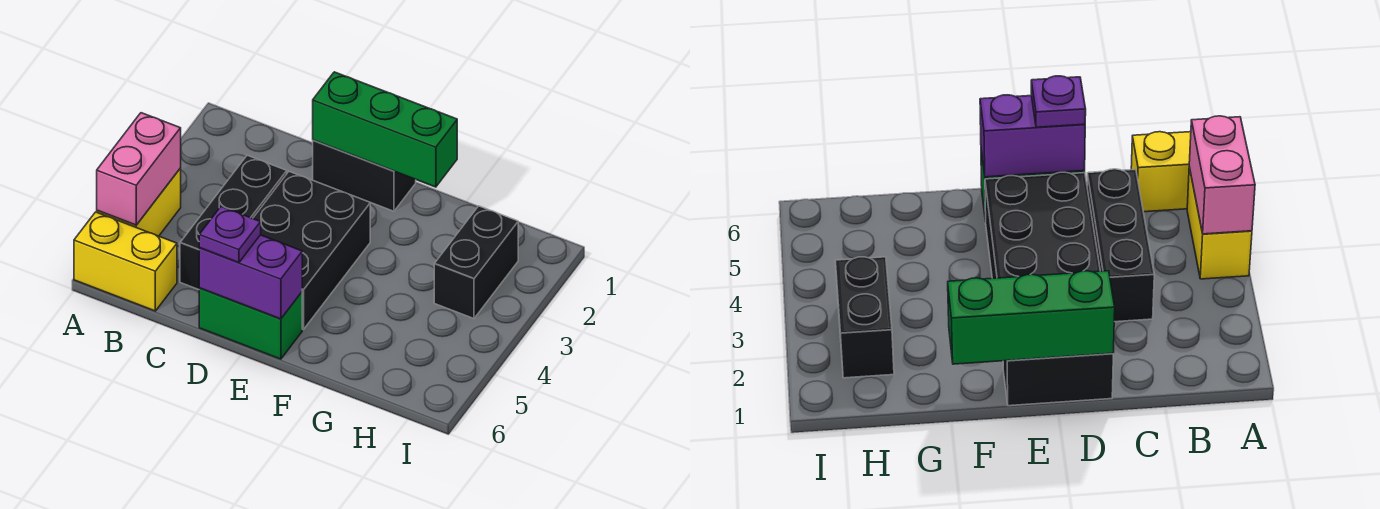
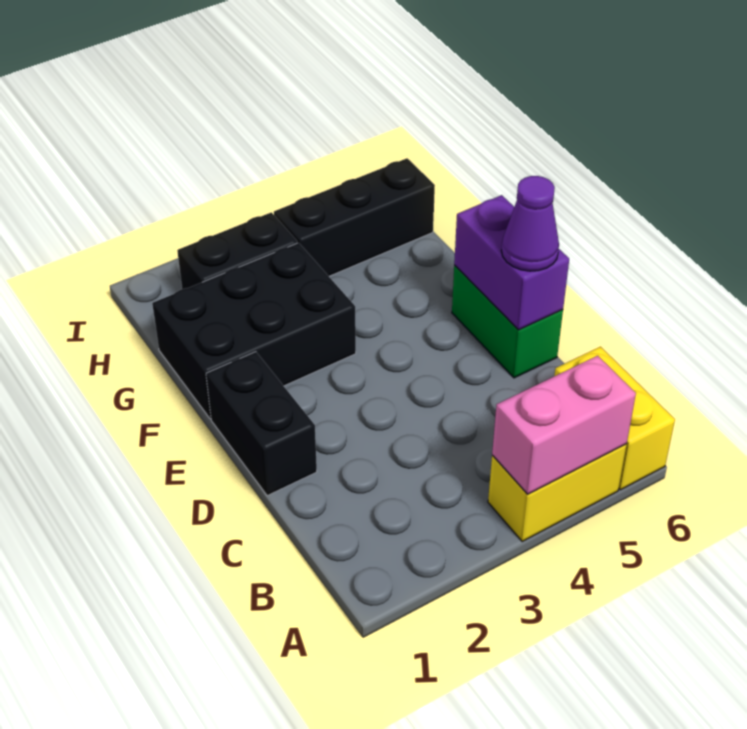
black 1x3 brick [180,155,287,290] -> black 1x3 brick moved to [274,158,435,276]
green 1x3 brick [313,72,457,187] -> none
black 2x3 brick [253,172,370,330] -> black 2x3 brick moved to [152,243,356,419]
purple 1x1 plate [199,207,261,263] -> purple 1x1 cone [501,176,559,271]

